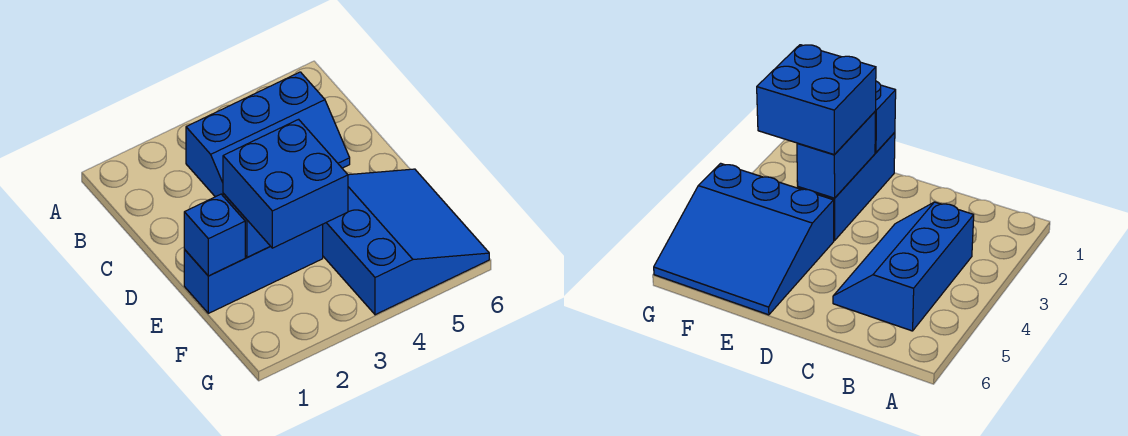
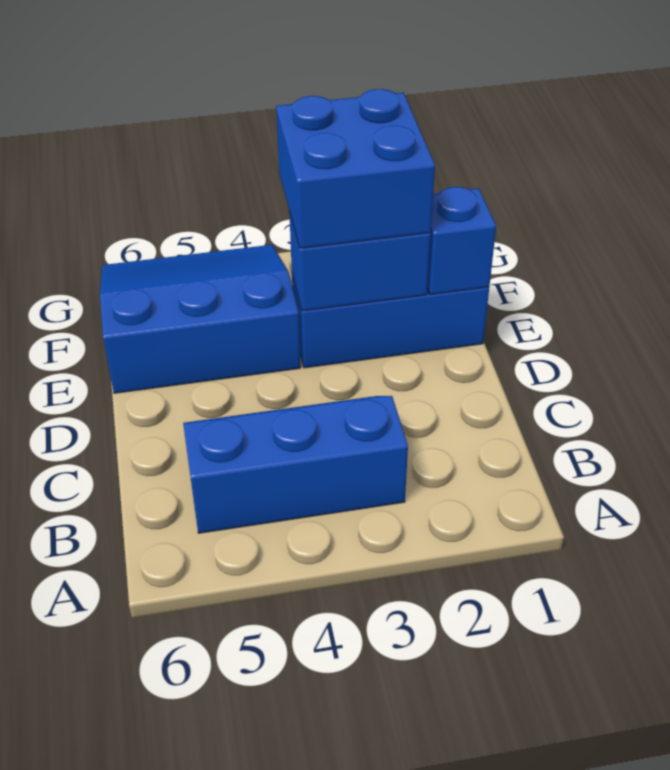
blue 3x3 slope [323,169,489,315] -> blue 3x3 slope turned to [100,245,301,393]

